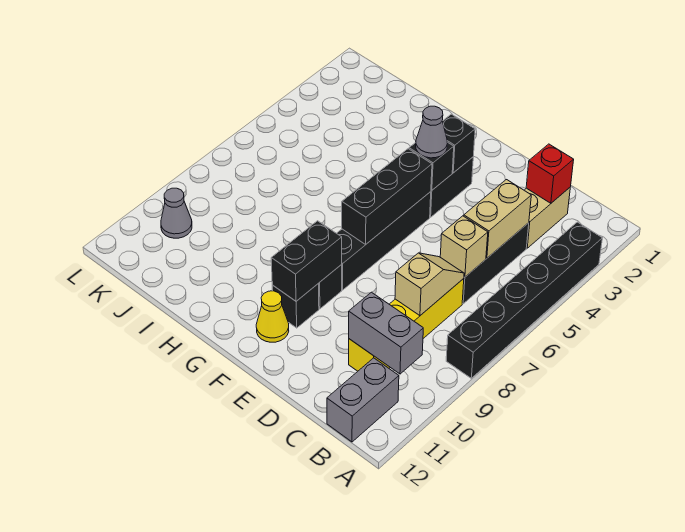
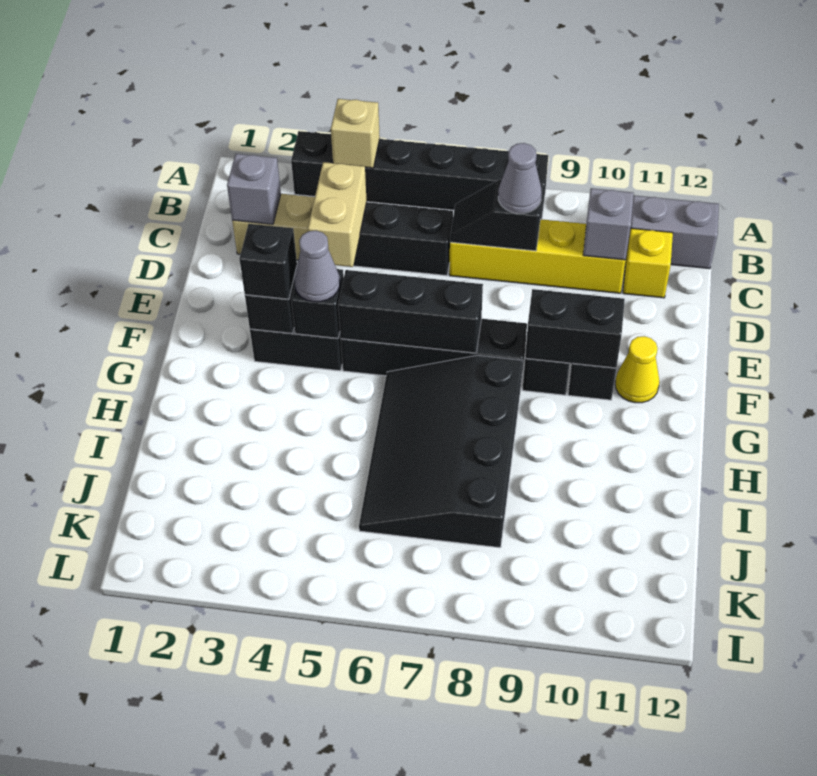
grey 1x2 brick [349,292,423,374] -> grey 1x1 brick [583,188,634,260]
red 1x1 brick [526,144,574,203] -> grey 1x1 brick [227,154,281,224]
tan 1x2 brick [464,180,531,258] -> tan 1x2 brick turned to [308,162,367,267]
tan 1x1 brick [440,216,488,277] -> tan 1x1 brick moved to [331,99,380,168]
tan 1x2 slope [395,253,464,316] -> black 1x2 slope [450,179,543,251]
none -> yellow 1x1 brick [623,228,673,298]
none -> black 1x1 brick [240,224,297,299]
none -> black 3x4 slope [359,355,523,548]
grey 1x1 cone [161,188,192,238] -> grey 1x1 cone moved to [498,143,542,213]

